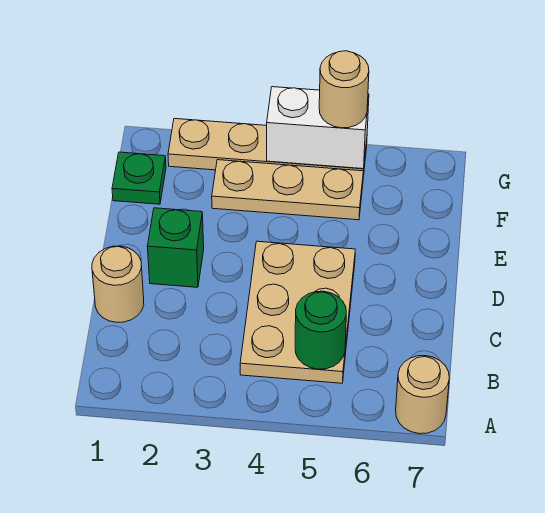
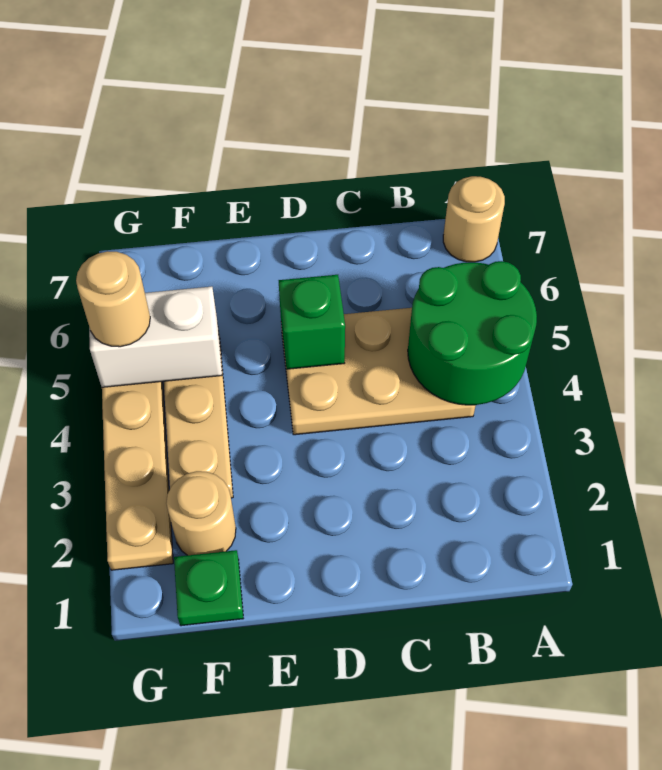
green 1x1 round brick [295,291,346,369] -> green 2x2 round brick [408,261,537,405]
tan 1x1 round brick [92,246,144,322] -> tan 1x1 round brick moved to [166,471,236,555]
green 1x1 brick [147,208,204,287] -> green 1x1 brick moved to [279,275,345,369]
white 1x2 brick [267,87,369,169] -> white 1x2 brick turned to [89,287,222,387]

